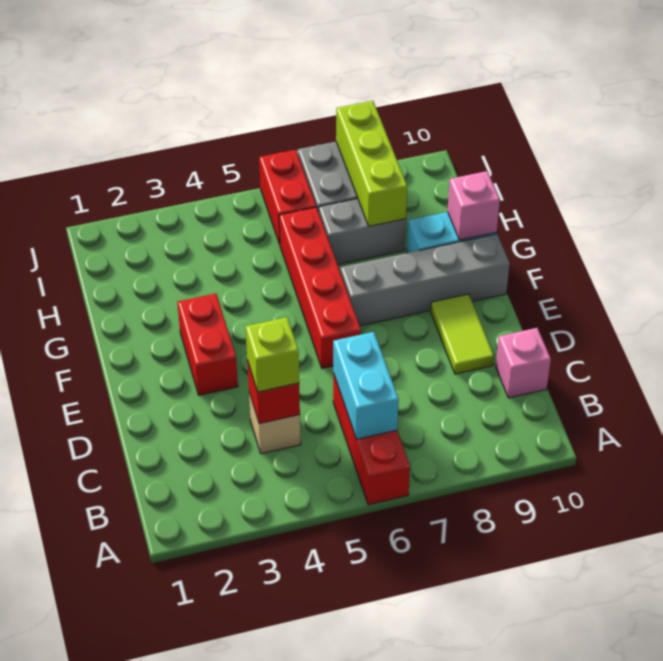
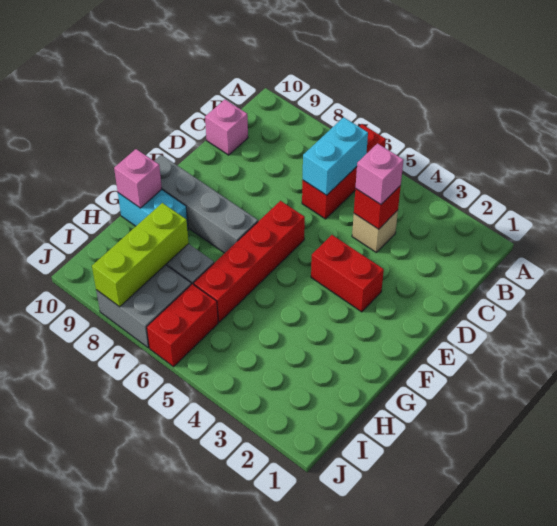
lime 1x1 brick [246,317,299,392] -> pink 1x1 brick [355,143,403,205]
lime 1x2 tile [431,294,494,374] -> none
red 1x2 brick [177,293,238,395] -> red 1x2 brick turned to [311,235,384,312]

